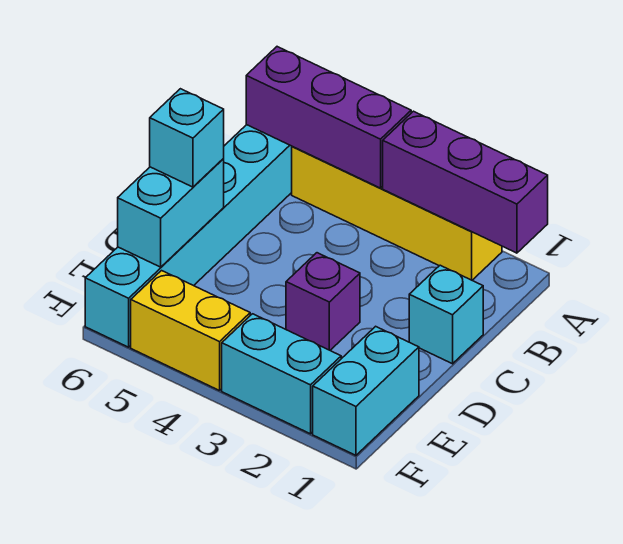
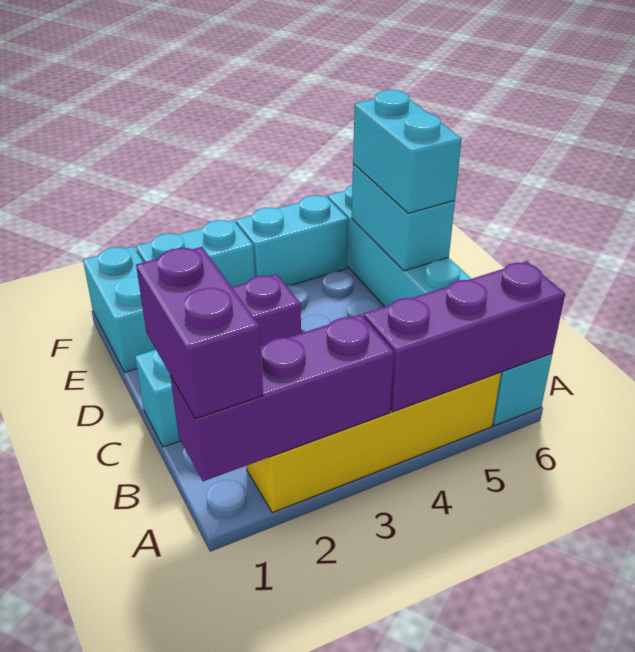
none -> purple 1x2 brick [136,247,263,419]
cyan 1x1 brick [150,89,224,187] -> cyan 1x2 brick [353,90,462,213]
yellow 1x2 brick [131,271,250,391] -> cyan 1x2 brick [236,195,348,286]

